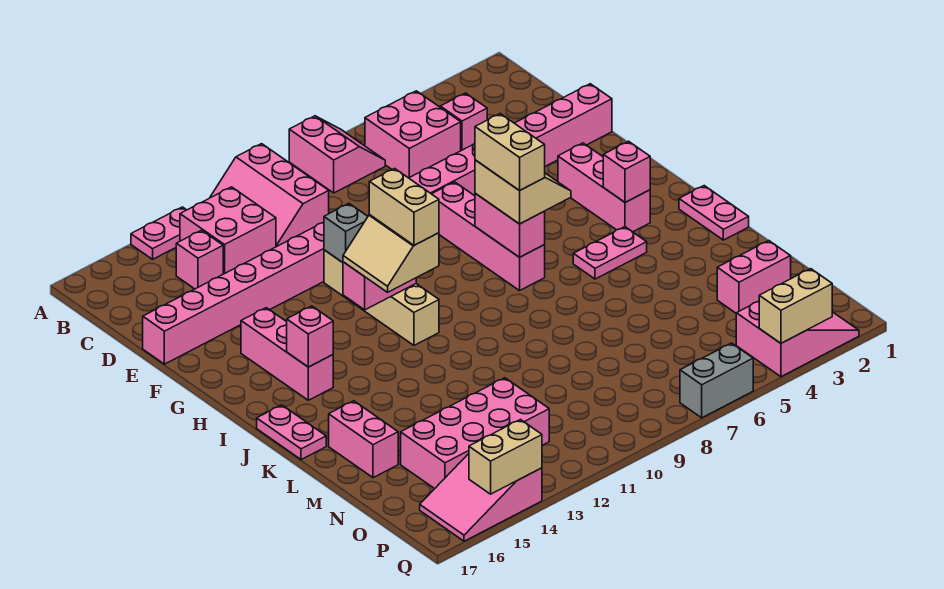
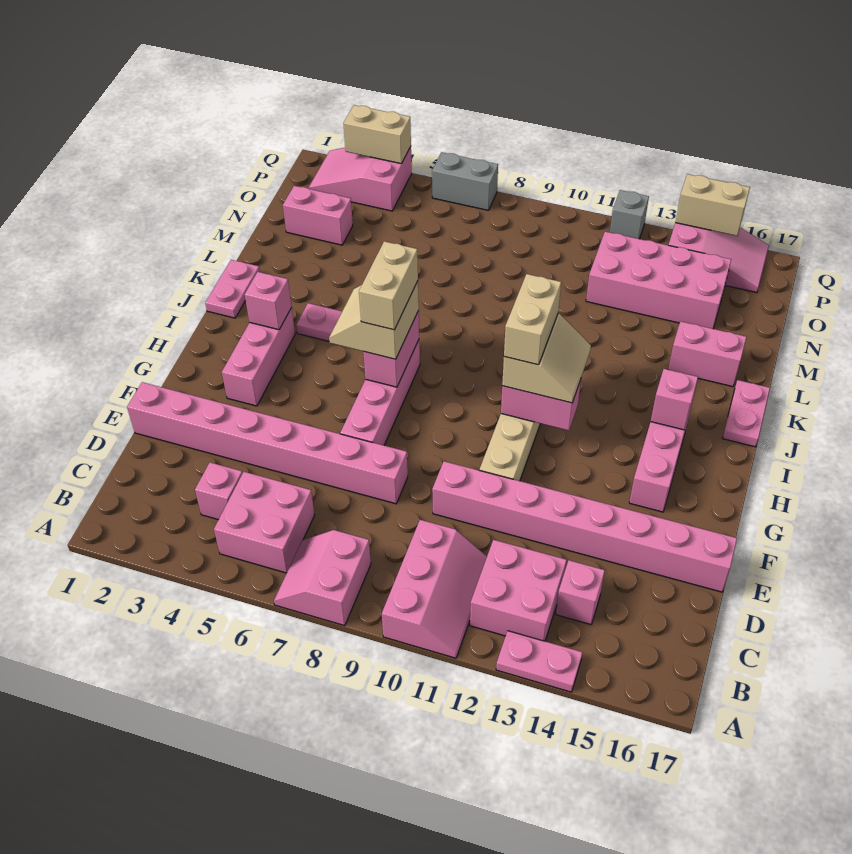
grey 1x1 brick [324,204,368,262] -> grey 1x1 brick moved to [610,190,649,239]
pink 1x2 brick [329,401,398,478] -> pink 1x2 brick turned to [668,321,746,387]

